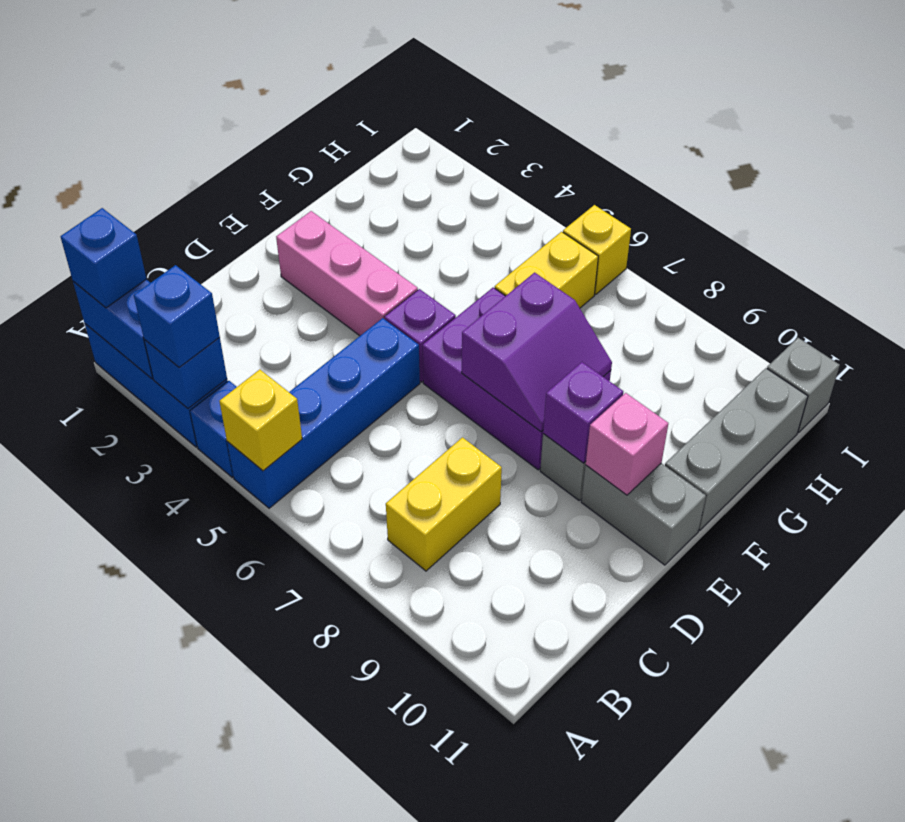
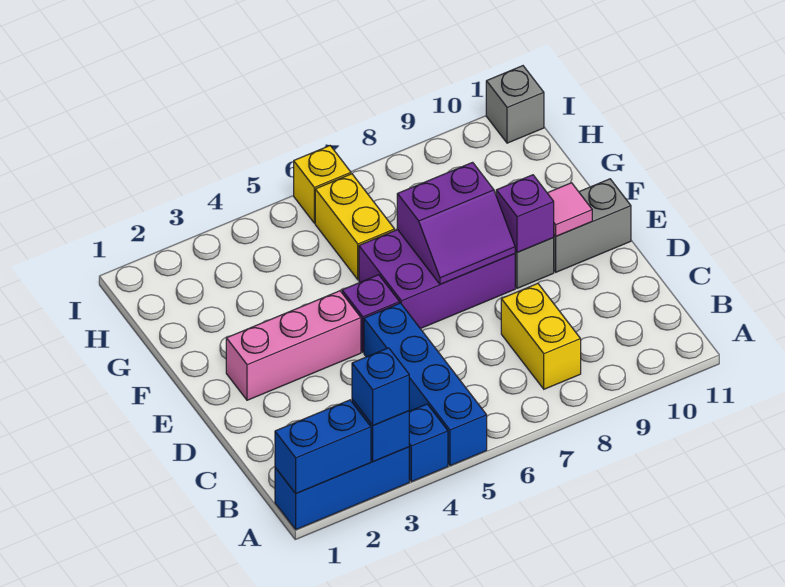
blue 1x1 brick [61,208,146,308] -> none
yellow 1x1 brick [219,370,302,471] -> none
purple 2x2 slope [462,273,612,432] -> purple 2x2 slope turned to [397,162,515,284]
pink 1x1 brick [586,393,668,495] -> pink 1x1 tile [548,183,592,236]
grey 1x3 brick [665,368,808,530] -> none

